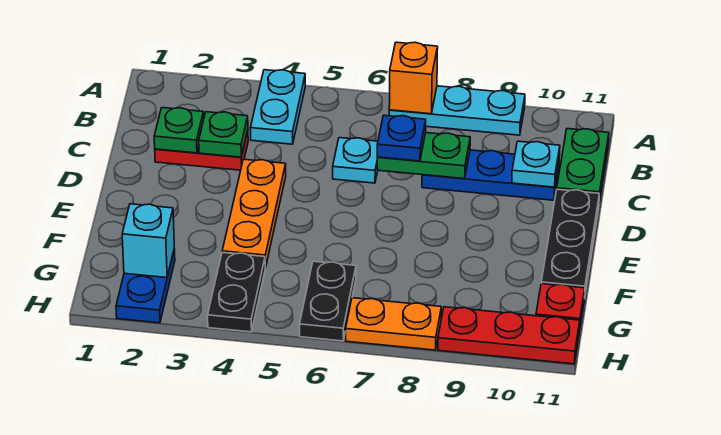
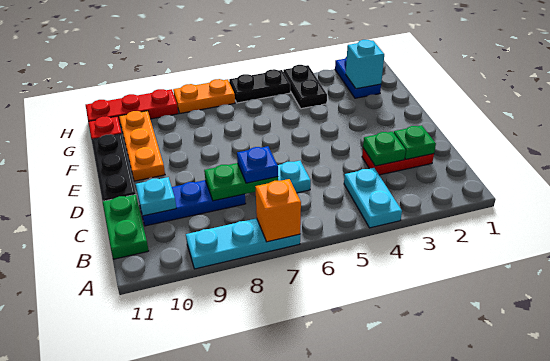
orange 1x3 plate [222,159,286,268] -> orange 1x3 plate moved to [119,111,165,181]
black 1x2 plate [300,261,356,341] -> black 1x2 plate turned to [229,69,290,103]

